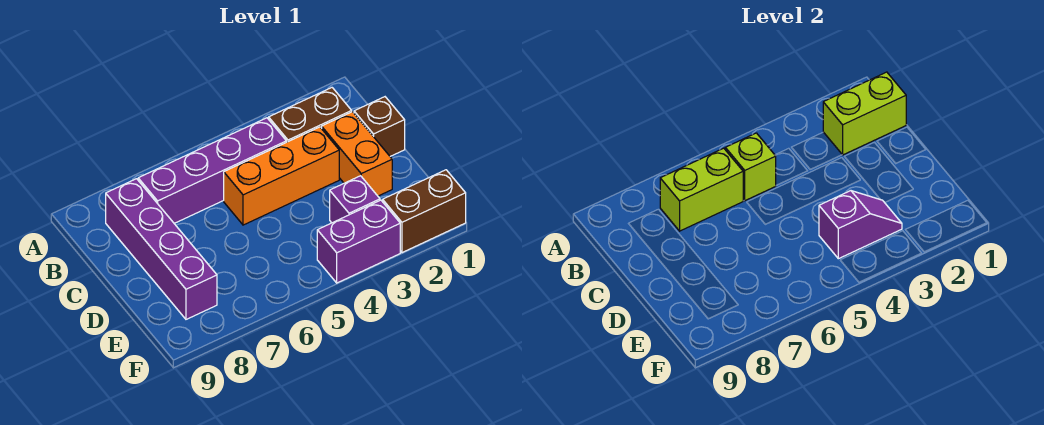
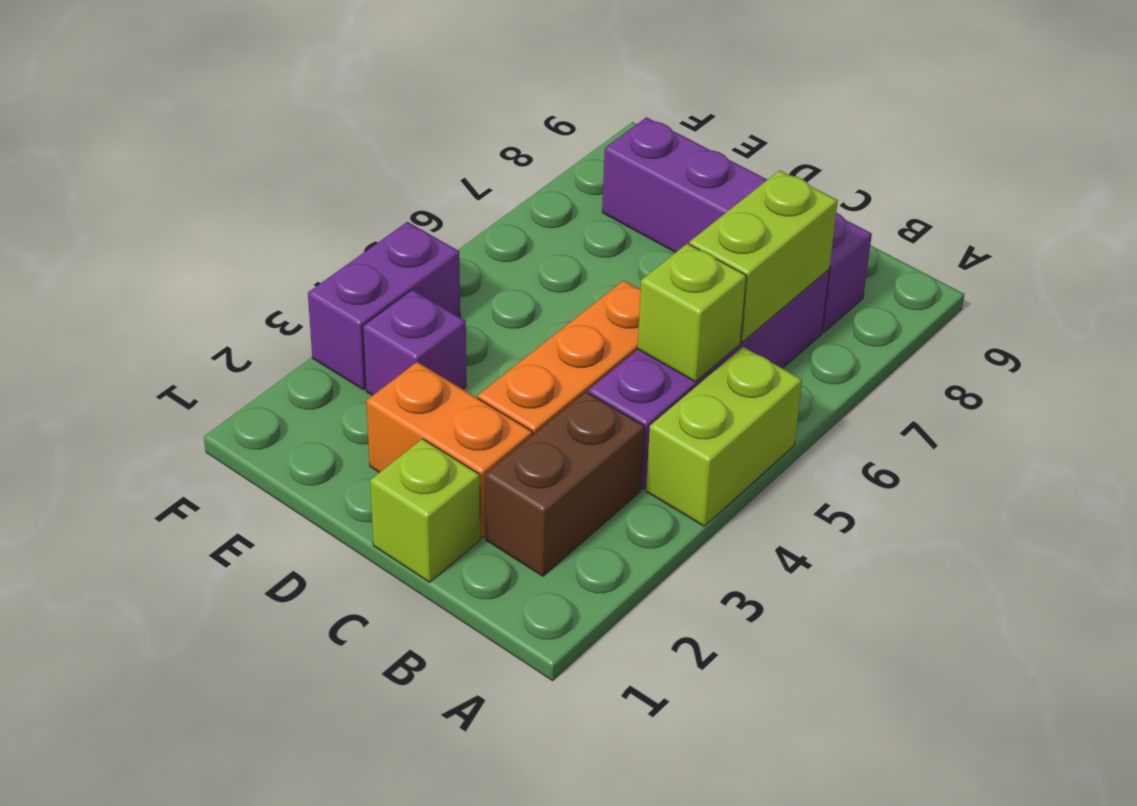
lime 1x2 brick [823,72,906,155] -> lime 1x2 brick moved to [646,347,802,526]
brown 1x1 brick [354,97,405,156] -> lime 1x1 brick [370,439,480,582]
purple 1x2 slope [819,191,902,259] -> none
brown 1x2 brick [383,170,466,253] -> none

